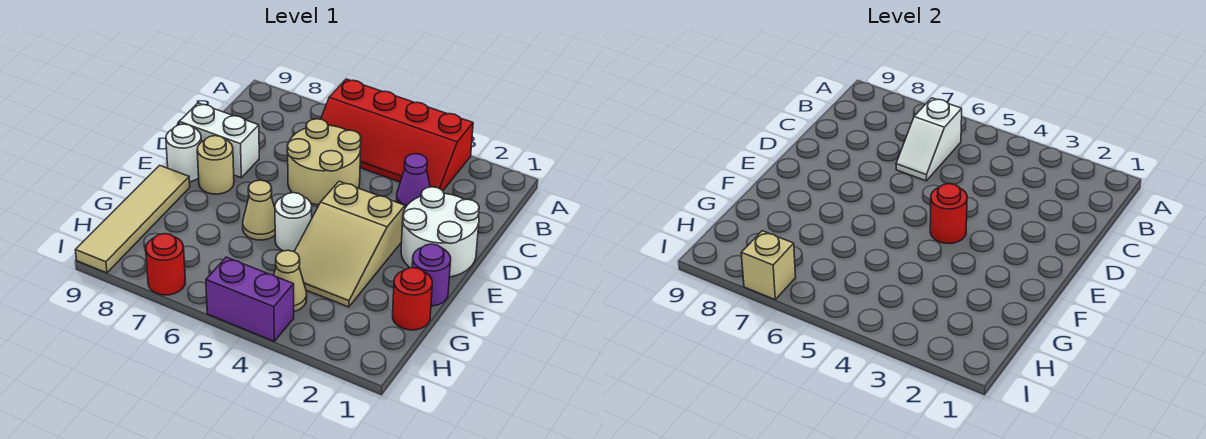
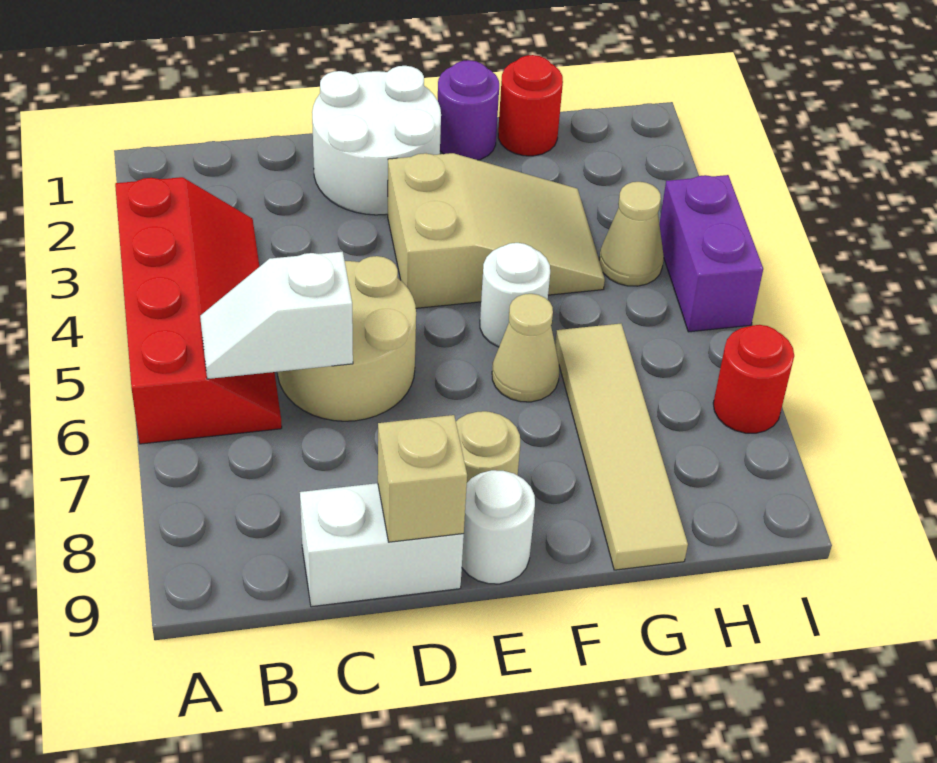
white 1x2 slope [896,98,962,181] -> white 1x2 slope turned to [200,252,353,379]
purple 1x1 cone [396,154,430,208] -> none
white 1x2 brick [179,103,259,178] -> white 1x2 brick turned to [300,483,464,607]
red 1x1 round brick [930,184,967,244] -> none
tan 1x4 tile [75,165,190,273] -> tan 1x4 tile turned to [555,324,688,570]
tan 1x1 brick [741,231,796,300] -> tan 1x1 brick moved to [378,415,467,542]

